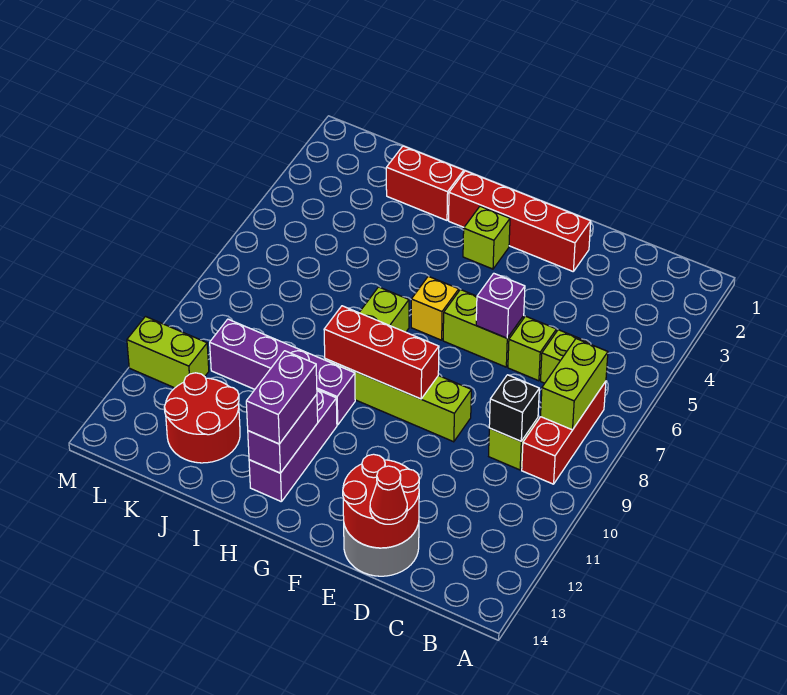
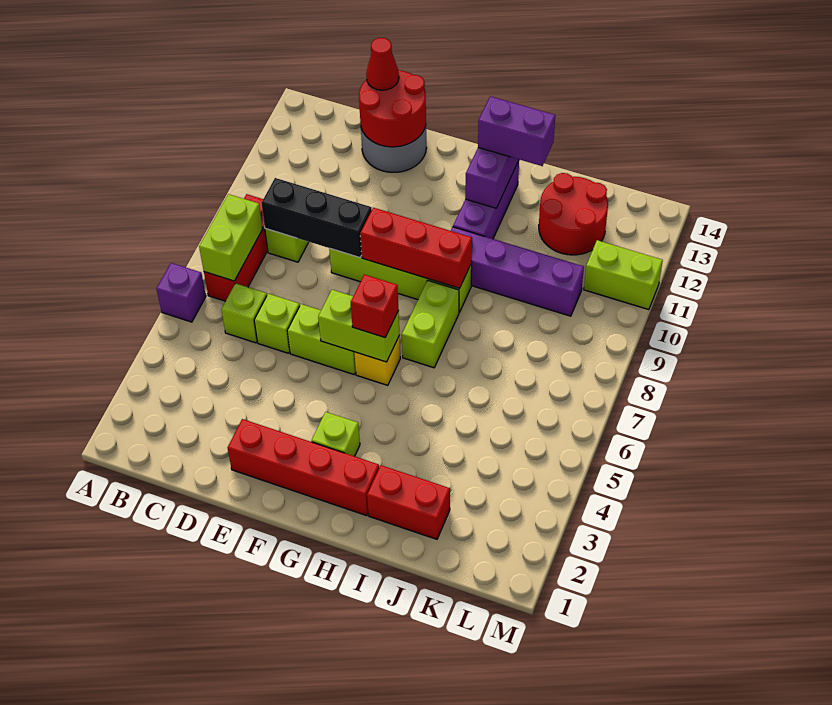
black 1x1 brick [489,375,539,441] -> black 1x3 brick [261,178,372,258]
purple 1x1 brick [476,273,525,338] -> purple 1x1 brick moved to [157,263,206,322]
none -> lime 1x2 brick [318,290,399,362]
none -> red 1x1 brick [351,275,399,337]
purple 1x2 brick [246,351,317,444] -> purple 1x2 brick turned to [478,96,555,166]

